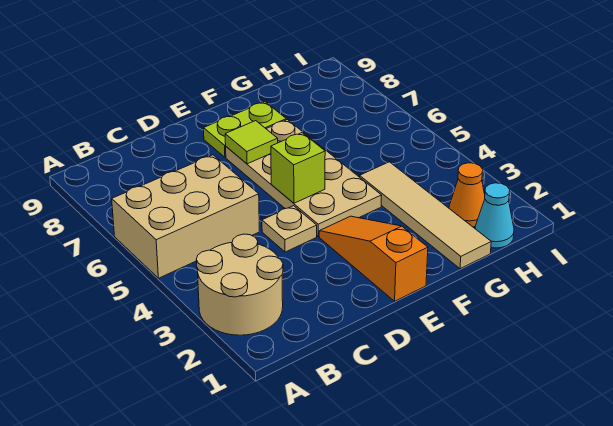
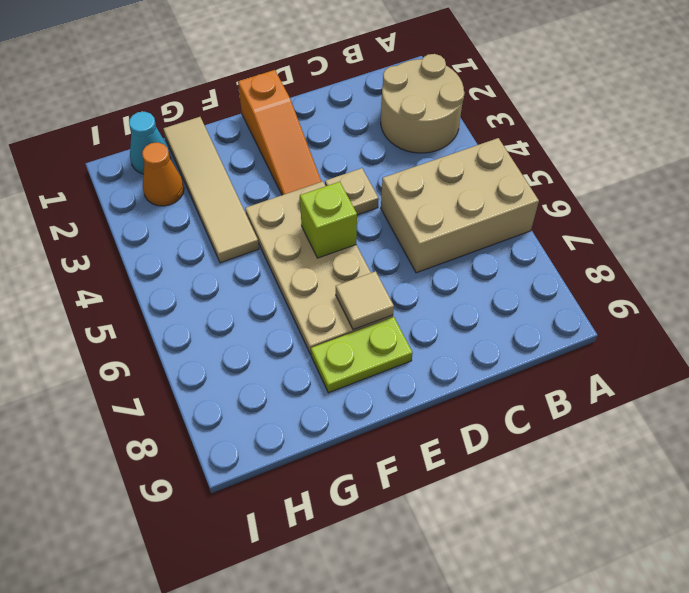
lime 1x1 tile [225,121,278,164] -> tan 1x1 tile [336,271,394,330]

